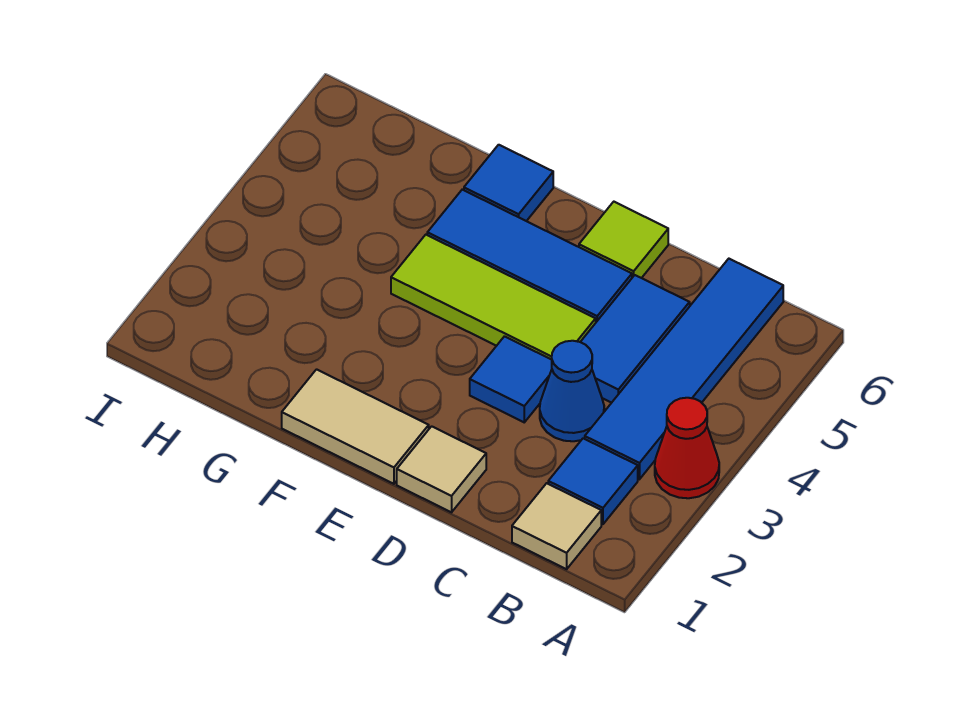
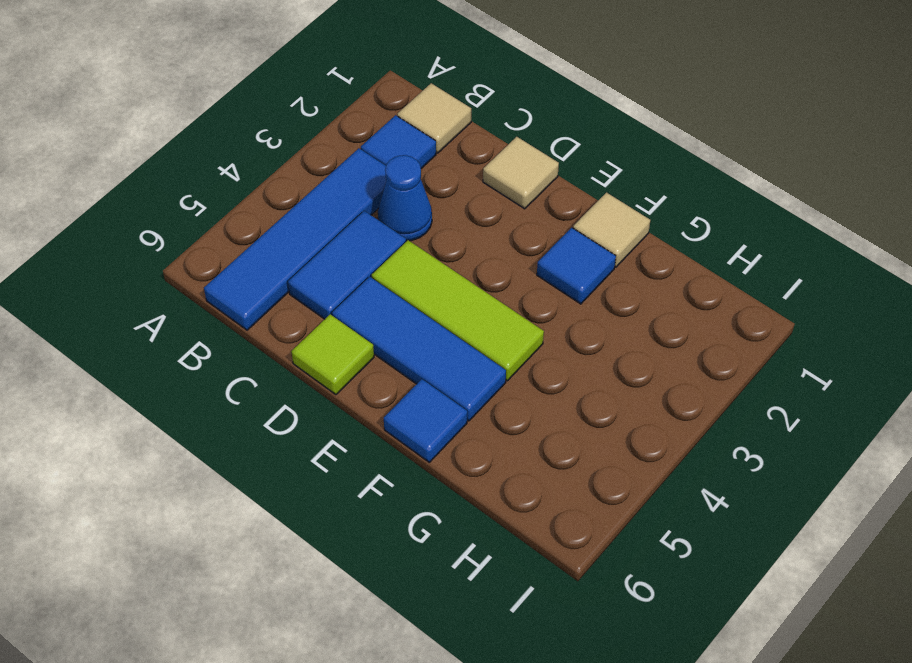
red 1x1 cone [655,398,719,498] -> none
blue 1x1 tile [470,336,552,422] -> blue 1x1 tile moved to [537,228,616,304]
tan 1x2 tile [282,369,429,484] -> tan 1x1 tile [573,193,650,267]

